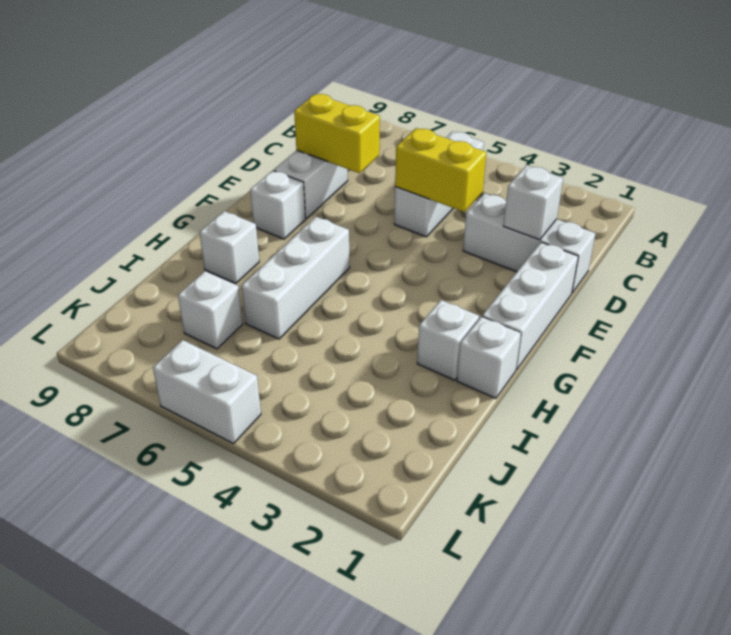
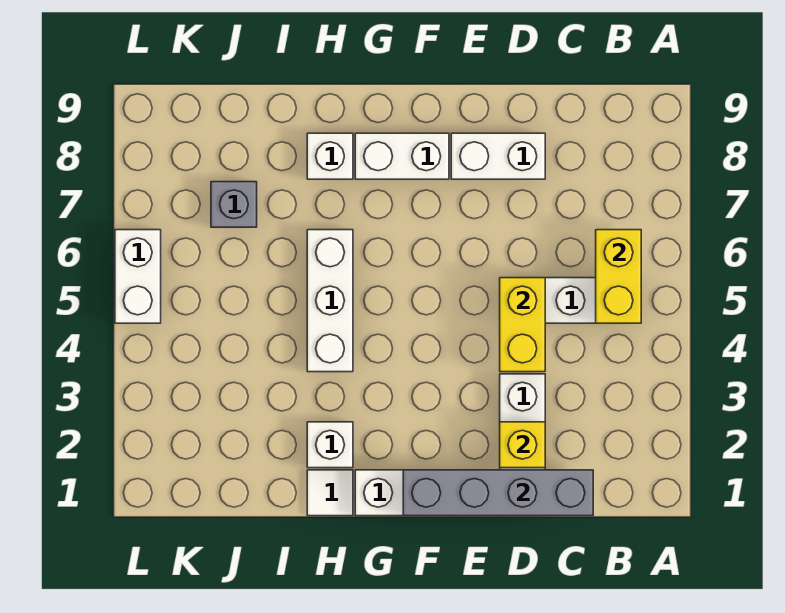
none -> grey 1x4 brick [403,470,593,516]
white 1x1 brick [503,166,563,240] -> yellow 1x1 brick [500,422,545,468]
yellow 1x2 brick [294,94,380,173] -> yellow 1x2 brick moved to [596,230,641,323]
white 1x1 brick [250,171,305,239] -> white 1x2 brick [355,133,449,179]
white 1x3 brick [242,217,350,339] -> white 1x3 brick turned to [307,230,353,372]
white 1x1 brick [457,317,521,398] -> white 1x1 tile [307,470,353,516]
white 1x1 brick [178,271,243,349] -> grey 1x1 brick [211,182,257,227]

